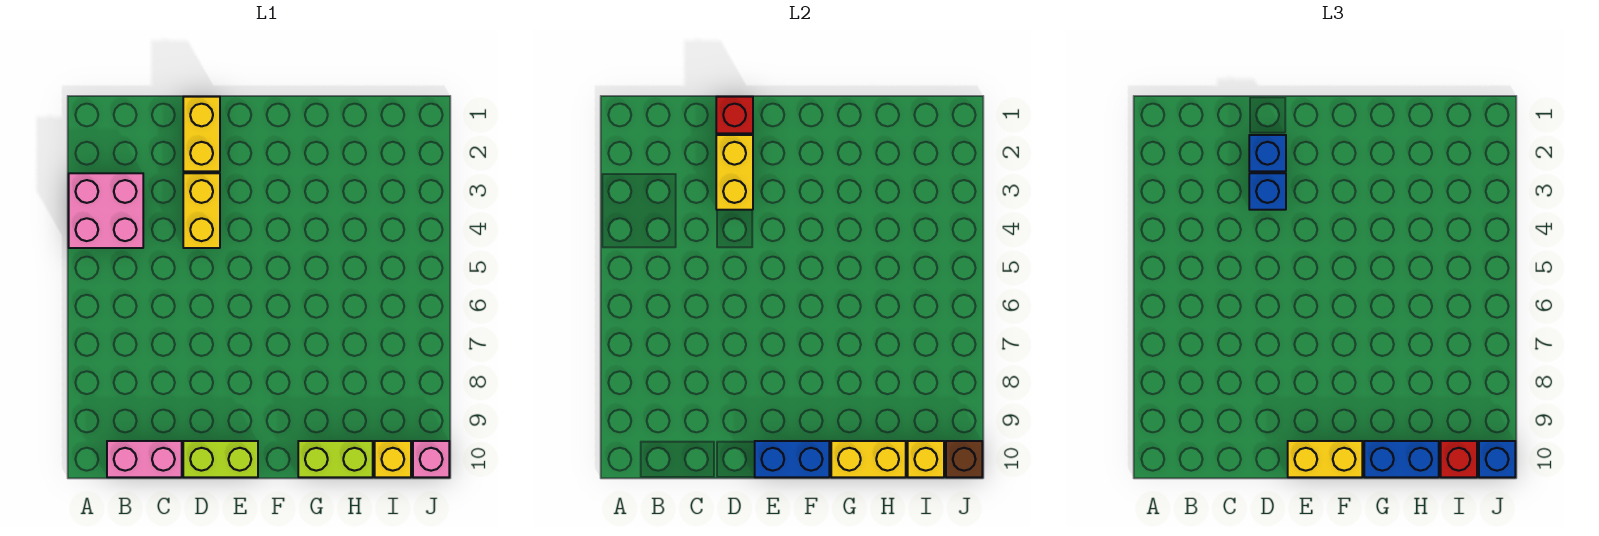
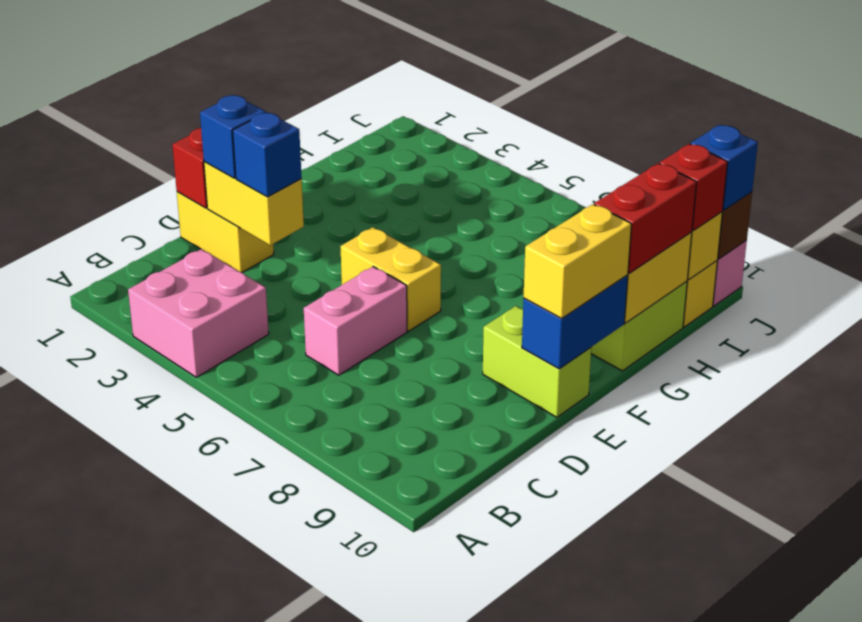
pink 1x2 brick [107,441,182,477] -> pink 1x2 brick moved to [304,267,407,375]
yellow 1x2 brick [183,173,220,248] -> yellow 1x2 brick moved to [340,227,441,331]
lime 1x2 brick [183,441,258,477] -> lime 1x2 brick turned to [483,306,591,417]
blue 1x2 brick [1364,441,1439,477] -> red 1x2 brick [594,163,696,273]

